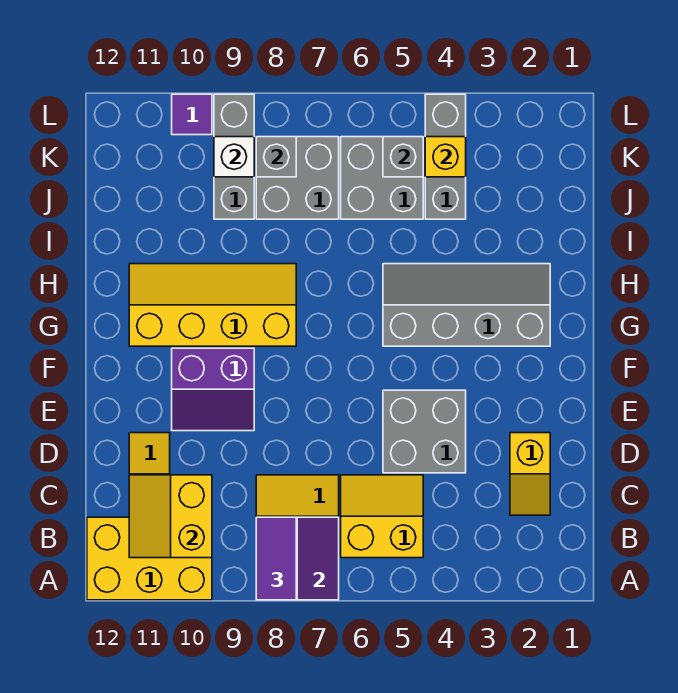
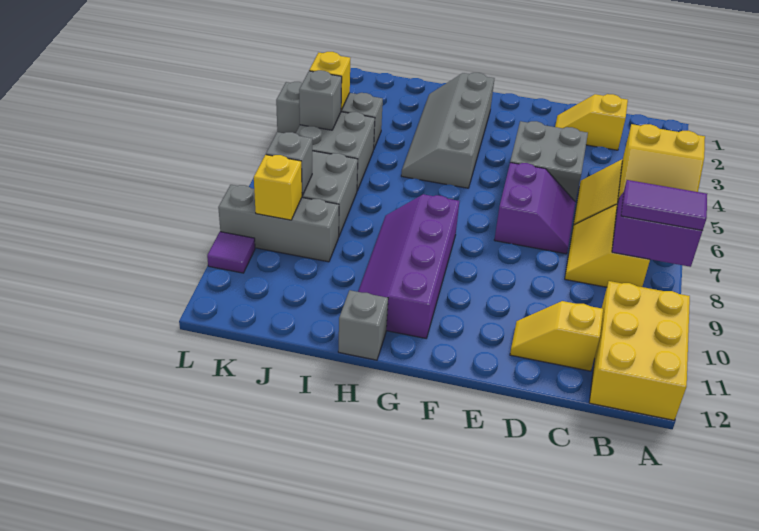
yellow 2x2 slope [129,475,212,558] -> yellow 2x2 slope moved to [618,124,705,200]
yellow 1x2 slope [510,433,550,515] -> yellow 1x2 slope turned to [555,94,628,150]
purple 2x2 slope [172,348,254,431] -> purple 2x2 slope moved to [494,163,575,254]
yellow 2x4 slope [129,264,296,346] -> purple 2x4 slope [358,194,459,338]
none -> grey 1x1 brick [338,290,388,360]
white 1x1 brick [214,137,254,177] -> yellow 1x1 brick [254,155,302,220]

